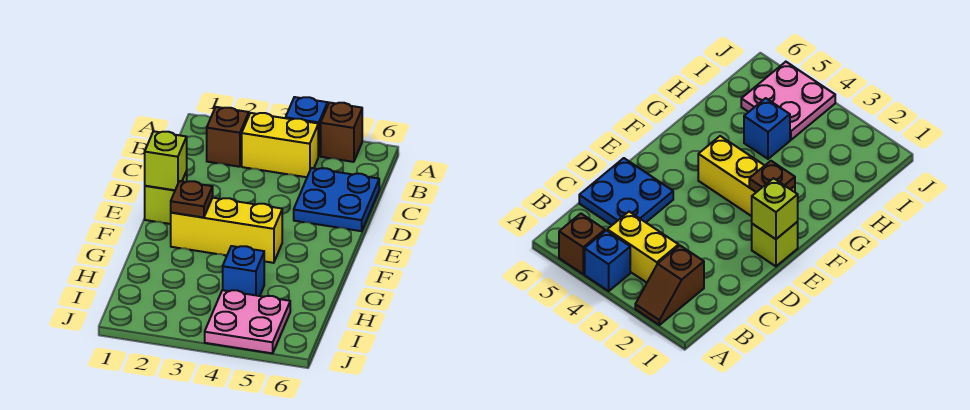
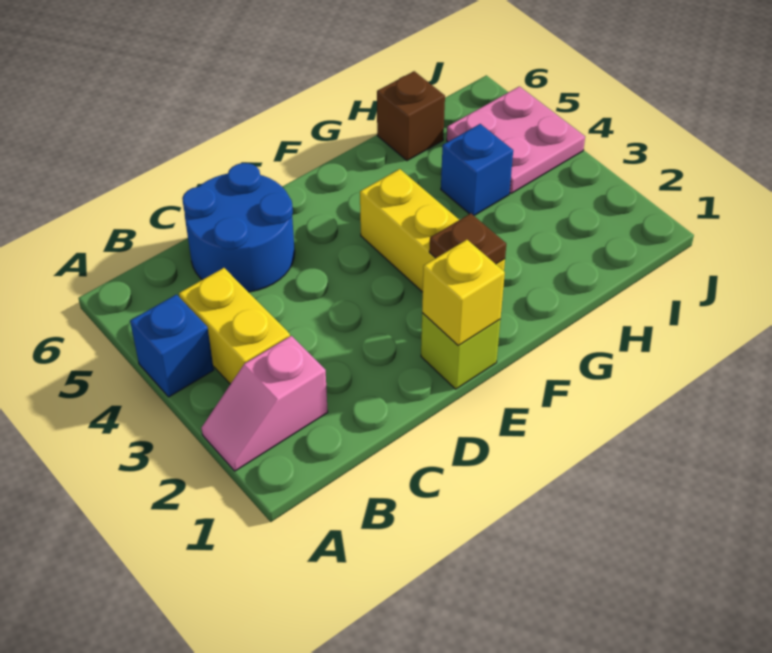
brown 1x2 slope [207,107,250,167] -> pink 1x2 slope [201,336,328,471]
brown 1x1 brick [321,103,362,162] -> brown 1x1 brick moved to [377,71,445,161]
blue 2x2 plate [294,168,379,231] -> blue 2x2 round brick [182,163,295,292]
lime 1x1 brick [145,131,187,190] -> yellow 1x1 brick [422,240,505,345]

